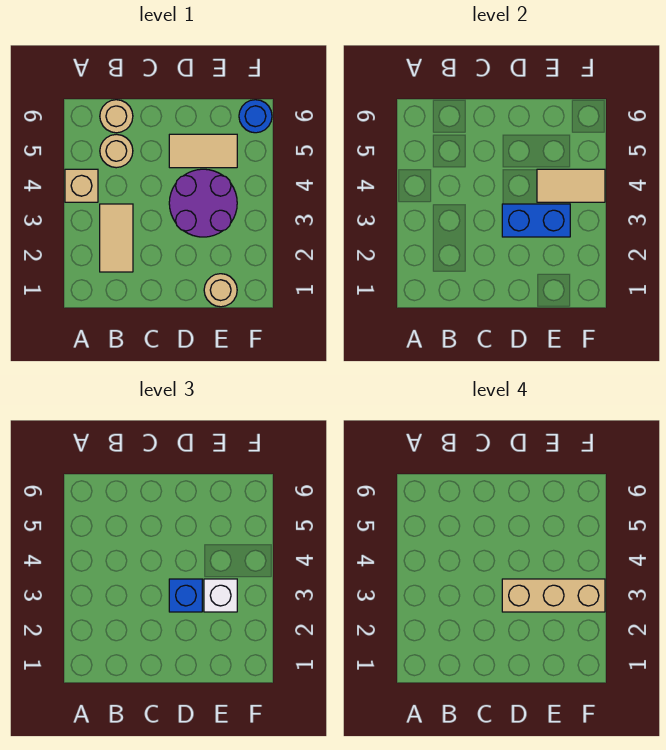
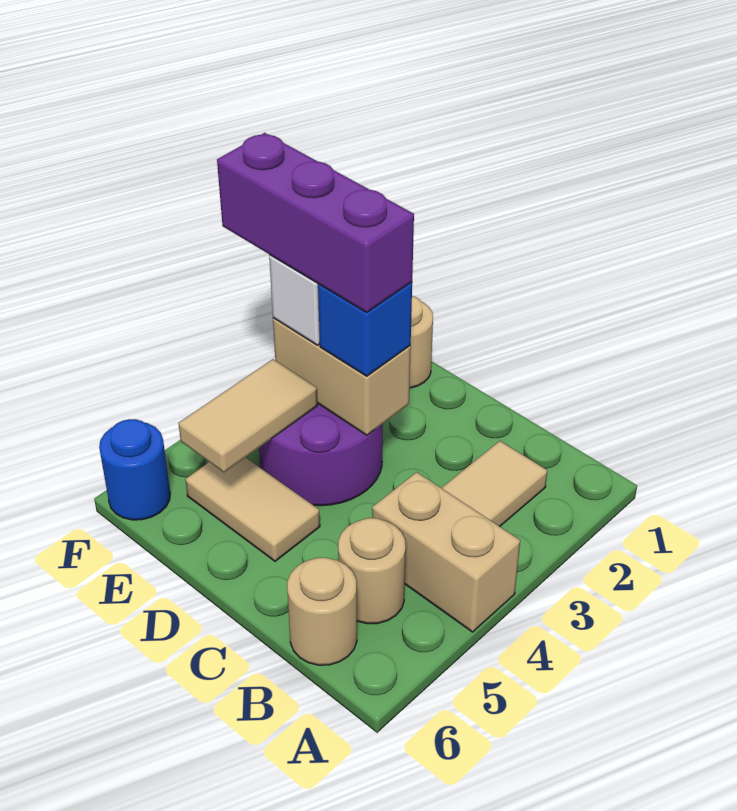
tan 1x1 brick [65,169,98,202] -> tan 1x2 brick [372,472,520,632]
blue 1x2 brick [502,204,570,237] -> tan 1x2 brick [273,318,411,435]
tan 1x3 brick [502,579,605,612] -> purple 1x3 brick [217,133,414,312]
tan 1x2 tile [537,169,605,202] -> tan 1x2 tile turned to [179,359,317,472]

